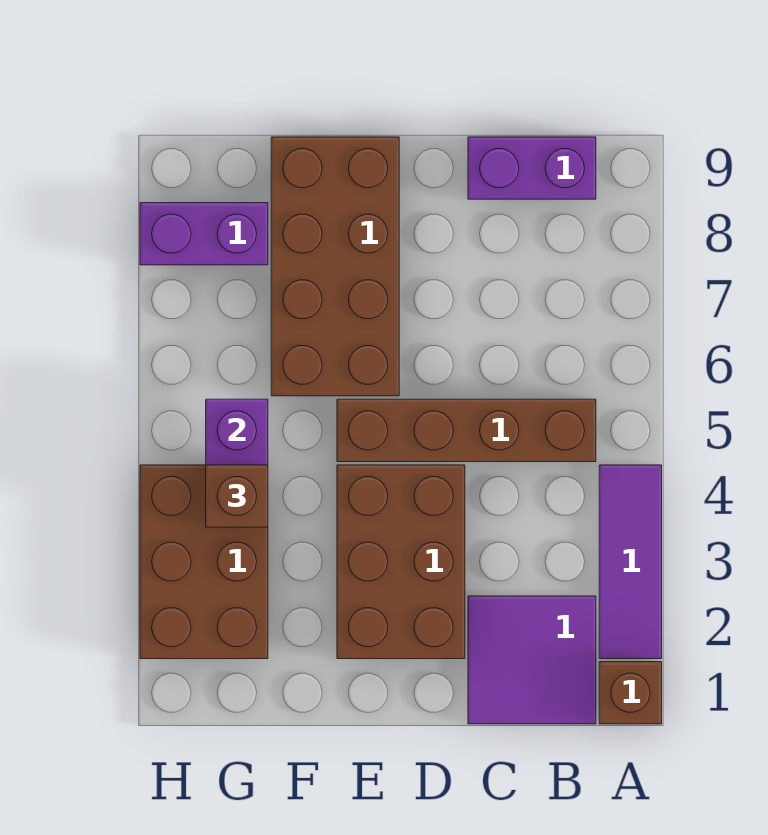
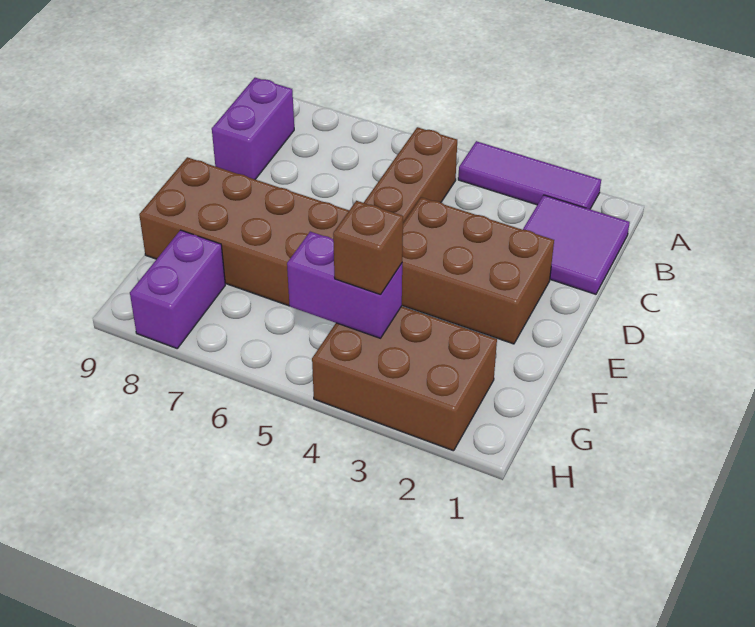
brown 1x1 brick [599,662,662,724] -> none

